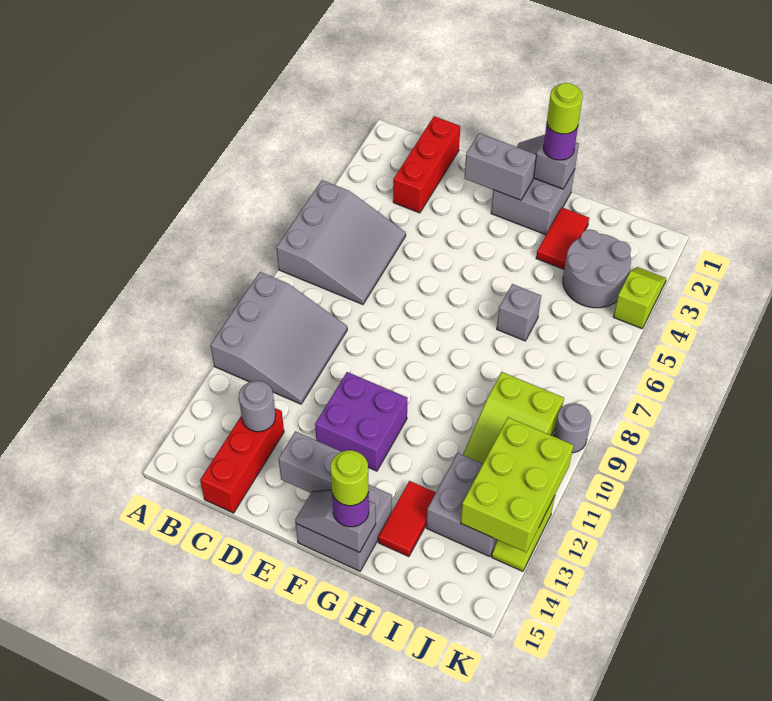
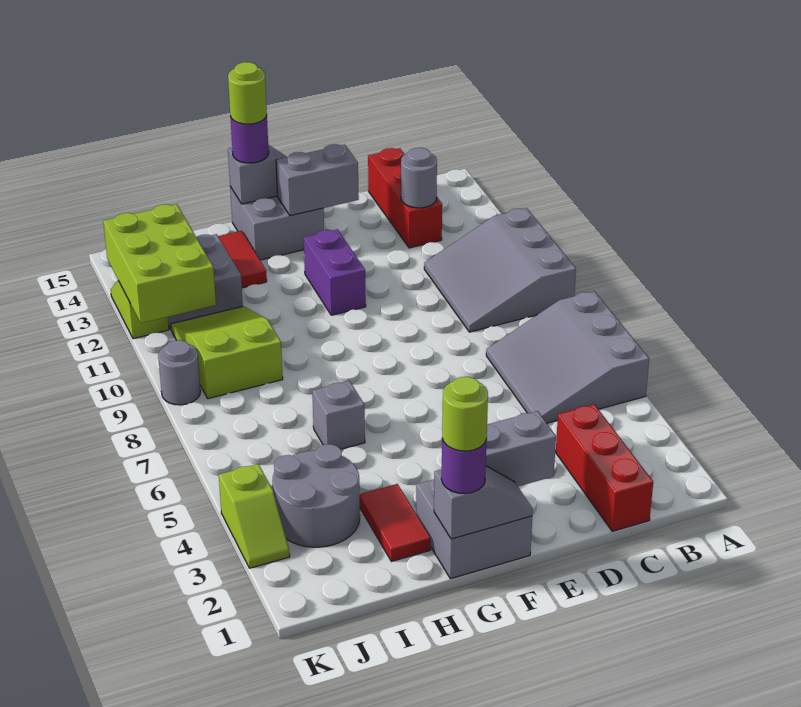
purple 2x2 brick [315,372,408,471] -> purple 1x2 brick [304,229,366,315]

